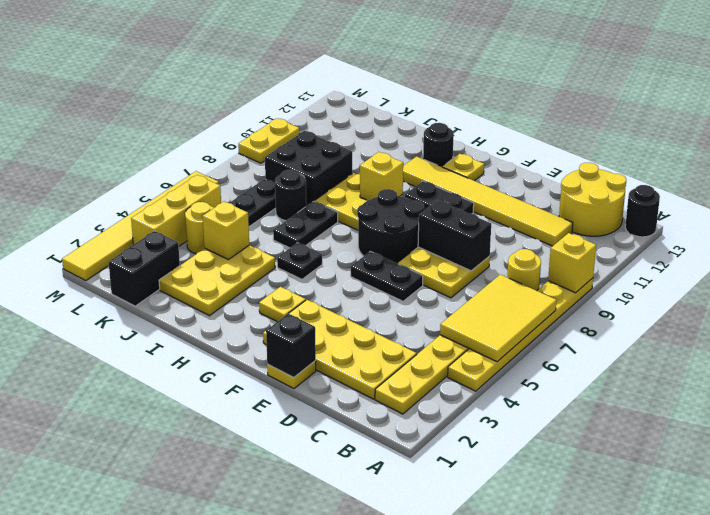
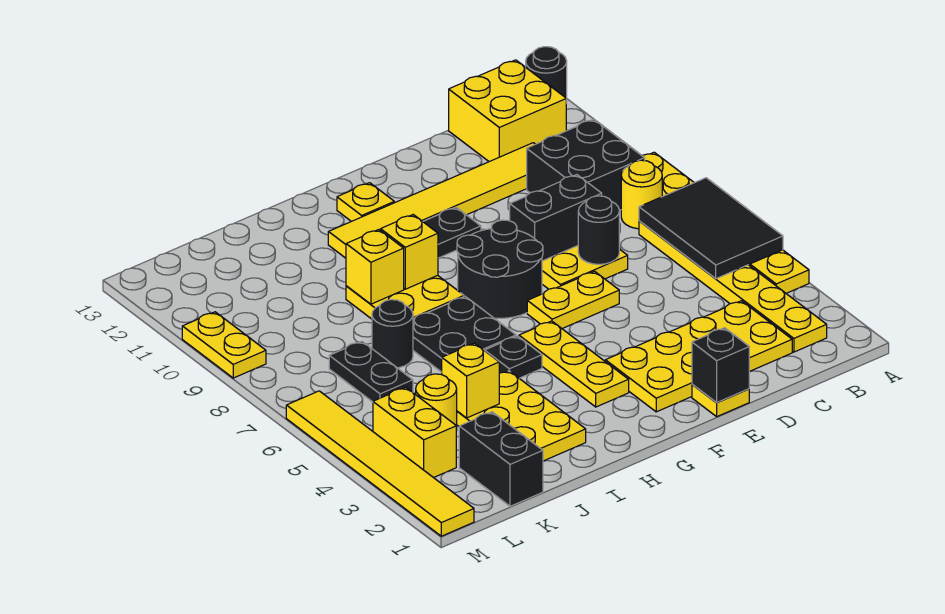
yellow 2x3 tile [440,274,557,362] -> black 2x3 tile [639,178,783,279]
yellow 1x1 brick [548,233,596,293] -> yellow 1x1 brick moved to [346,230,404,304]
yellow 2x2 round brick [559,162,626,236] -> yellow 2x2 brick [449,60,566,162]
black 1x2 plate [351,251,423,301] -> yellow 1x2 plate [527,271,619,328]
yellow 1x1 plate [259,287,306,322] -> yellow 1x3 plate [519,321,629,407]
black 1x1 round brick [423,123,454,167] -> black 1x1 round brick moved to [578,196,619,264]
black 1x2 plate [273,201,338,248] -> black 2x2 plate [413,296,516,372]
black 2x2 brick [265,131,352,206] -> black 2x2 brick moved to [527,119,645,211]
yellow 1x3 brick [131,175,221,246] -> yellow 1x2 brick [373,387,456,478]

